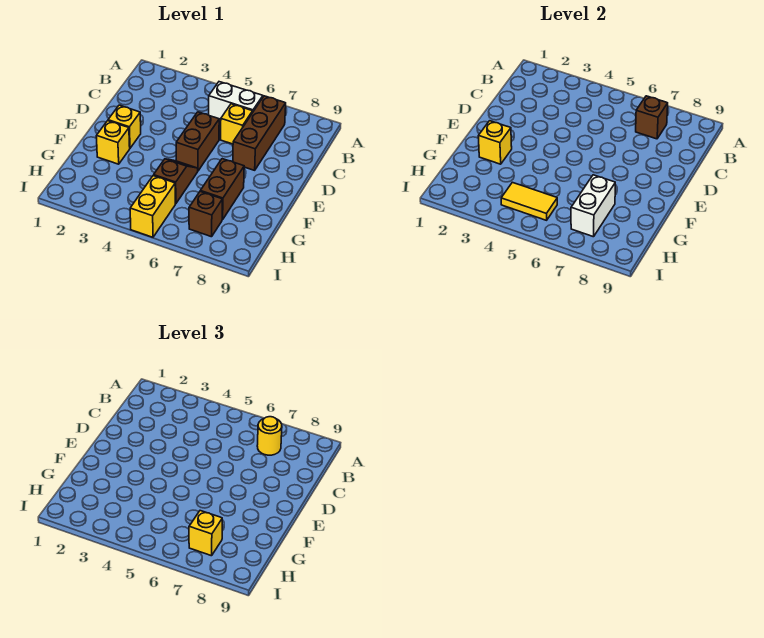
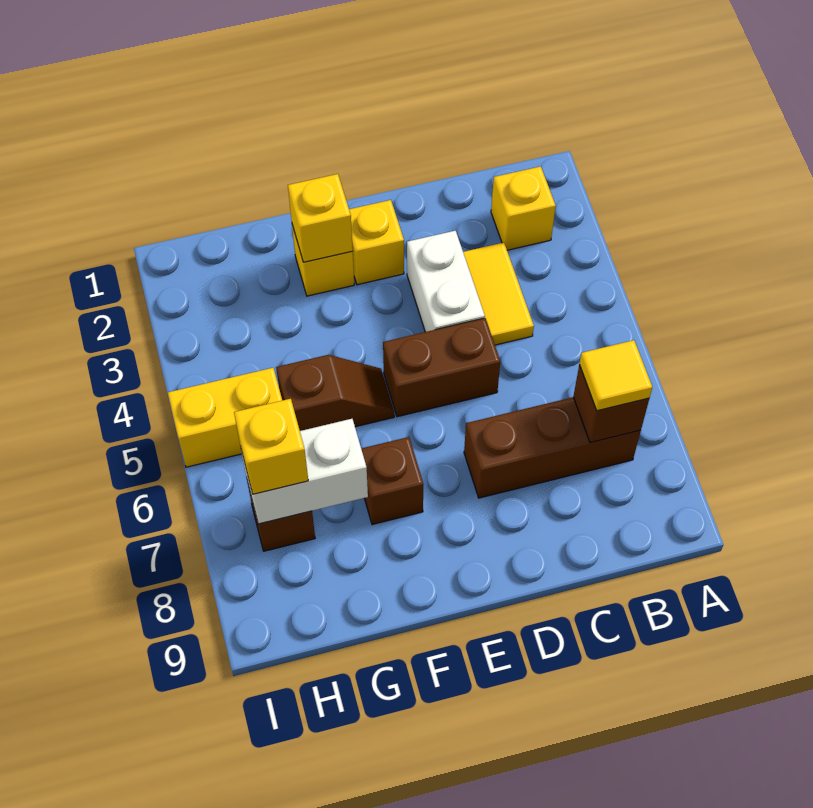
white 1x2 brick [209,82,263,121] -> white 1x2 brick moved to [407,231,485,332]
yellow 1x1 round brick [257,417,282,455] -> yellow 1x1 tile [579,340,652,411]
yellow 1x1 brick [221,104,253,144] -> yellow 1x1 brick moved to [491,166,556,250]
brown 1x2 brick [200,159,244,219] -> brown 1x1 brick [361,437,423,525]
yellow 1x2 tile [501,182,557,220] -> yellow 1x2 tile moved to [463,243,534,345]

